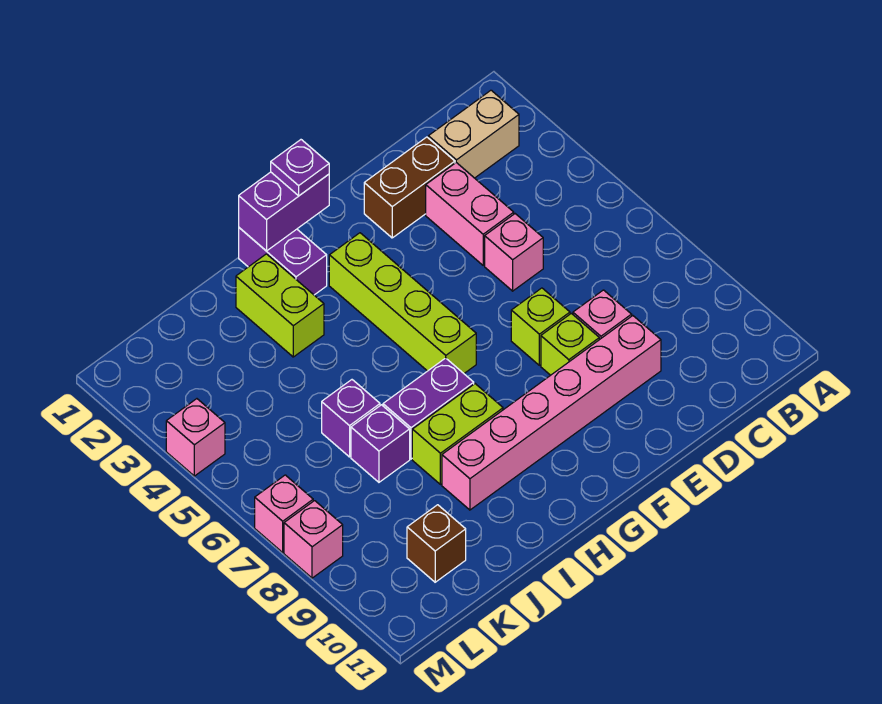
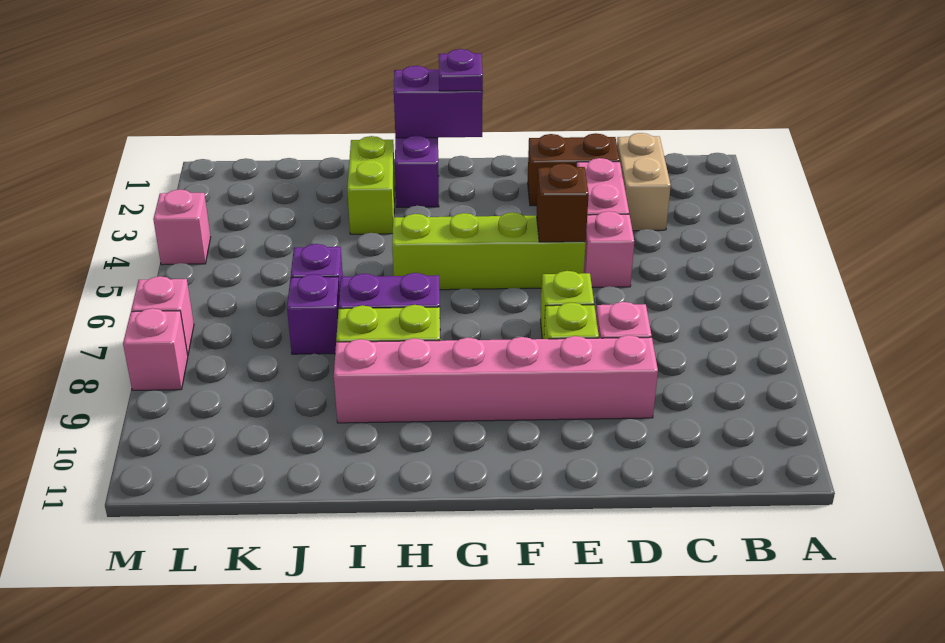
tan 1x2 brick [428,90,519,178] -> tan 1x2 brick turned to [617,133,671,231]
lime 1x4 brick [329,233,476,373] -> lime 1x4 brick turned to [392,213,586,290]
brown 1x1 brick [407,505,466,582] -> brown 1x1 brick moved to [537,163,589,242]

